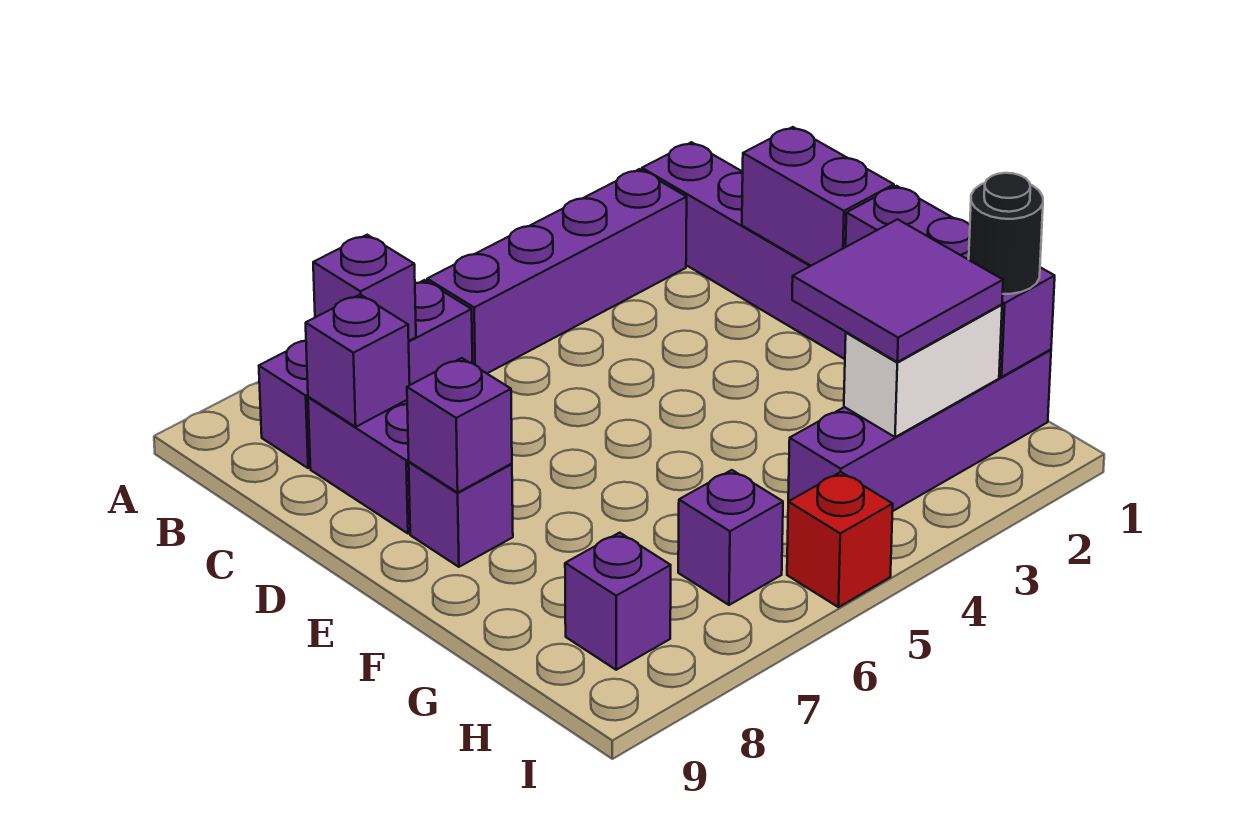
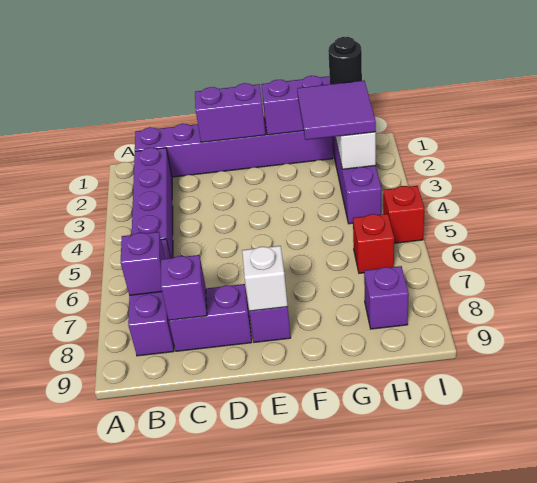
purple 1x1 brick [407,358,512,493] -> white 1x1 brick [242,246,288,311]
purple 1x1 brick [678,470,783,605] -> red 1x1 brick [353,214,394,273]

